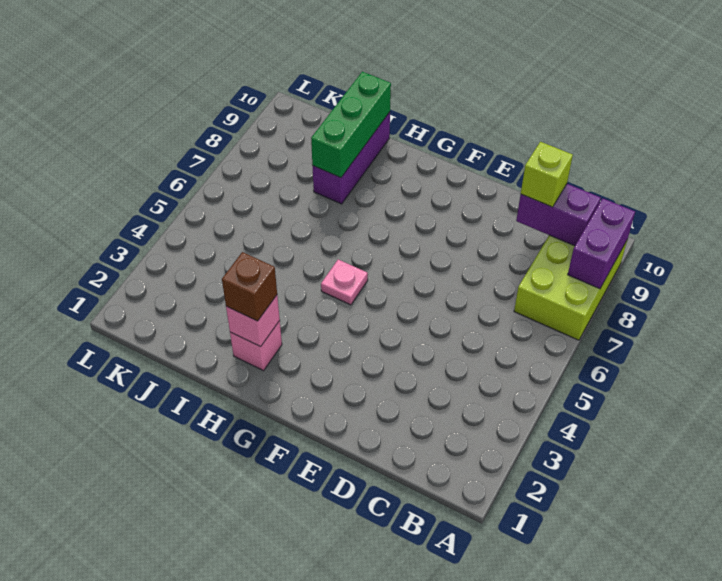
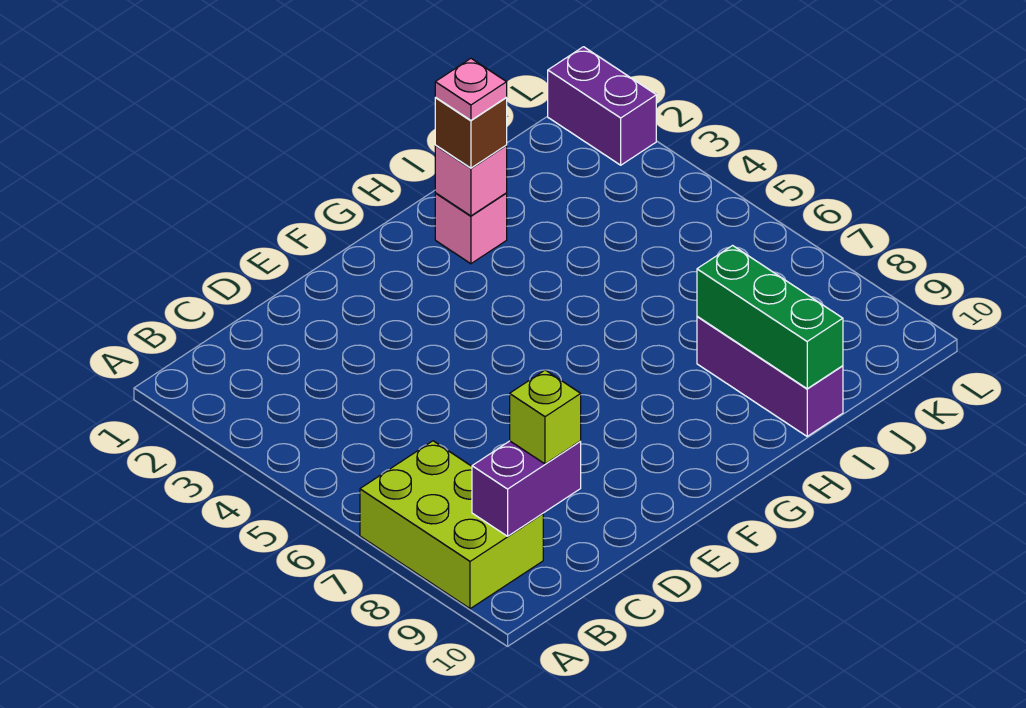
purple 1x2 brick [568,199,635,289] -> purple 1x2 brick moved to [548,47,656,165]
pink 1x1 plate [321,259,368,305] -> pink 1x1 plate moved to [435,59,507,120]

